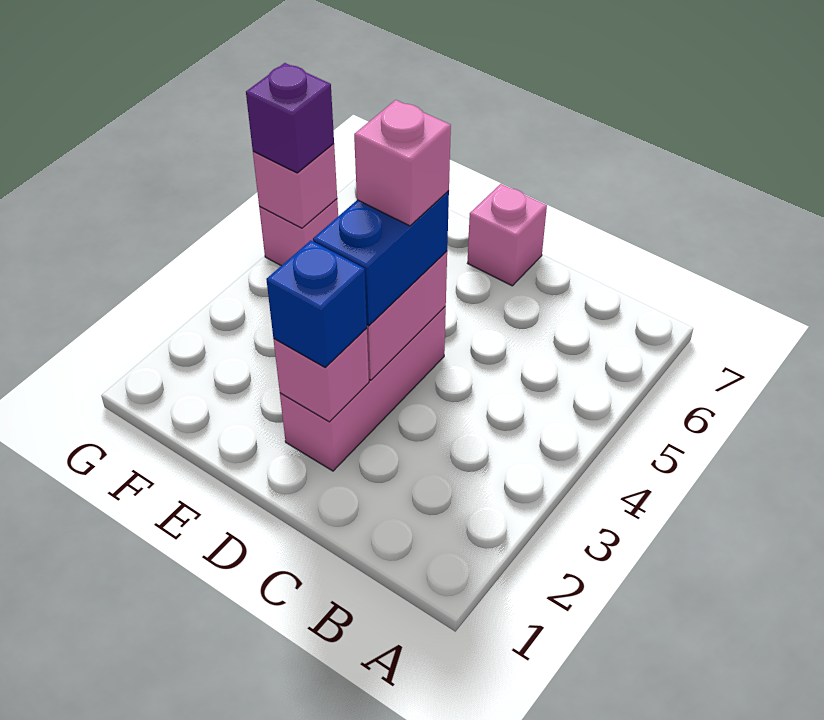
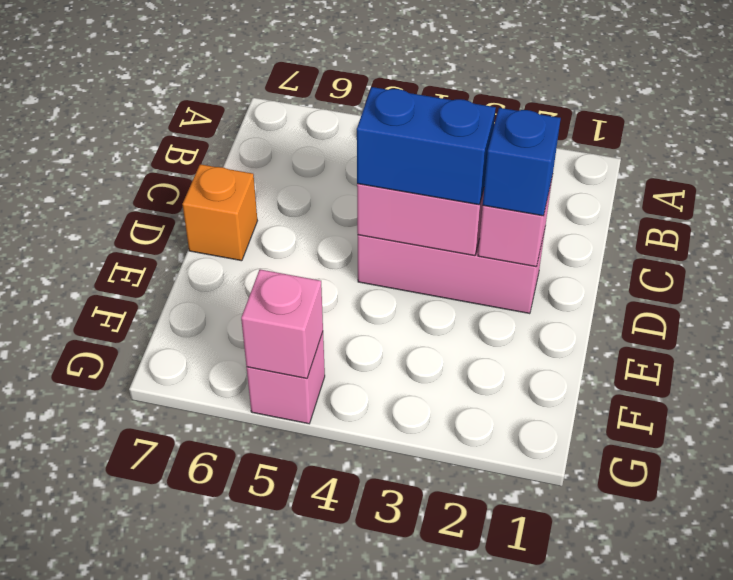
pink 1x1 brick [354,100,451,226] -> none
pink 1x1 brick [468,184,547,286] -> orange 1x1 brick [182,164,257,261]
purple 1x1 brick [246,63,334,173] -> none

